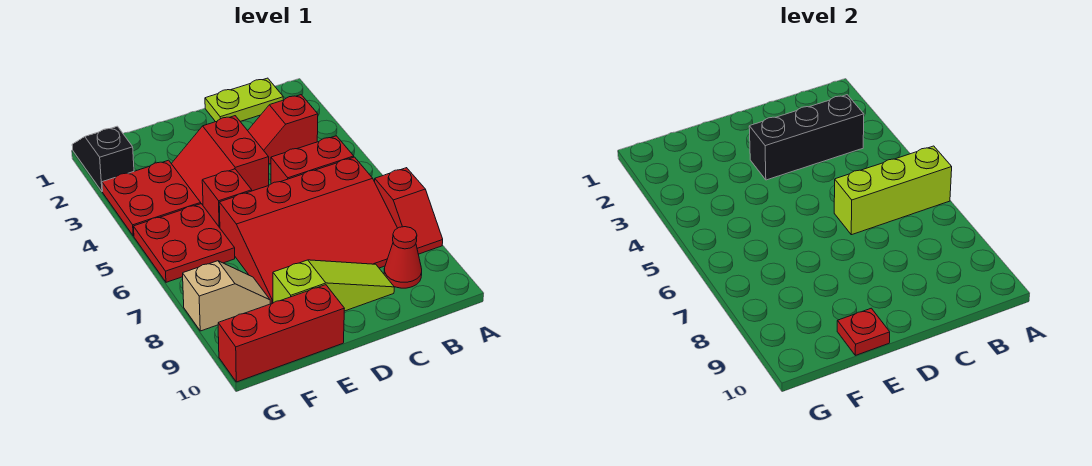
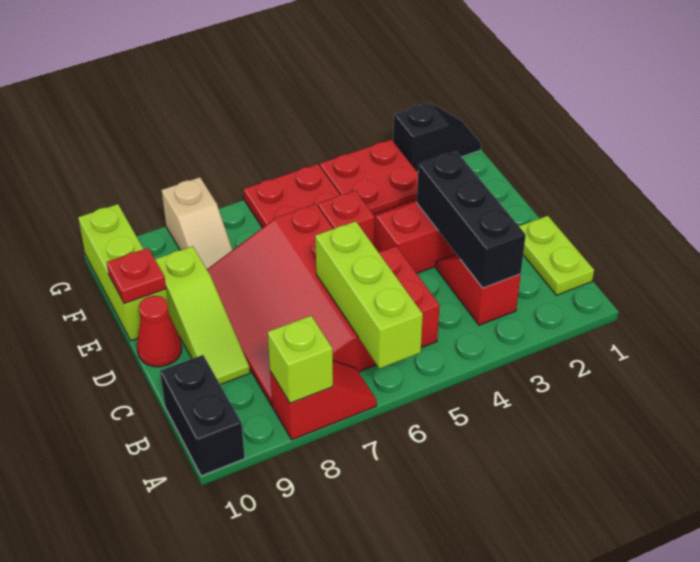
red 1x2 slope [375,168,443,254] -> red 1x2 slope turned to [270,361,377,440]
none -> lime 1x1 brick [268,316,333,403]
none -> black 1x2 brick [160,355,245,476]
red 1x1 cone [384,227,422,288] -> red 1x1 cone moved to [137,296,182,367]
red 1x3 brick [218,285,344,382] -> lime 1x3 brick [78,204,170,341]

